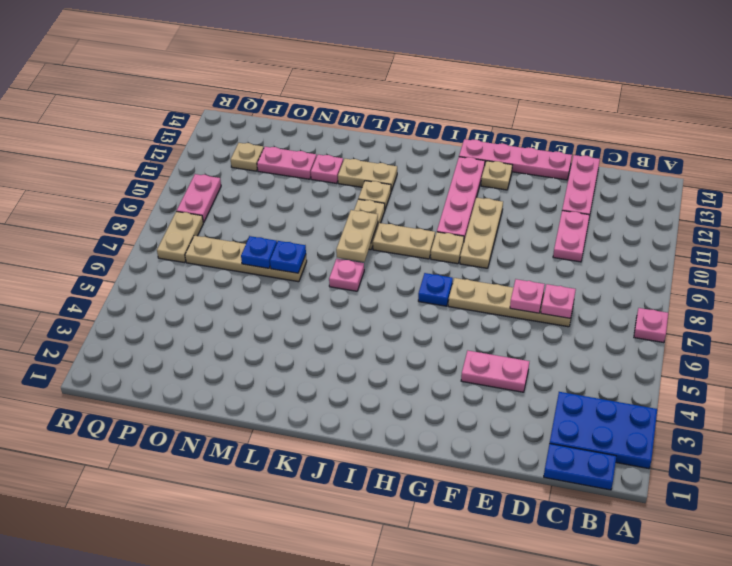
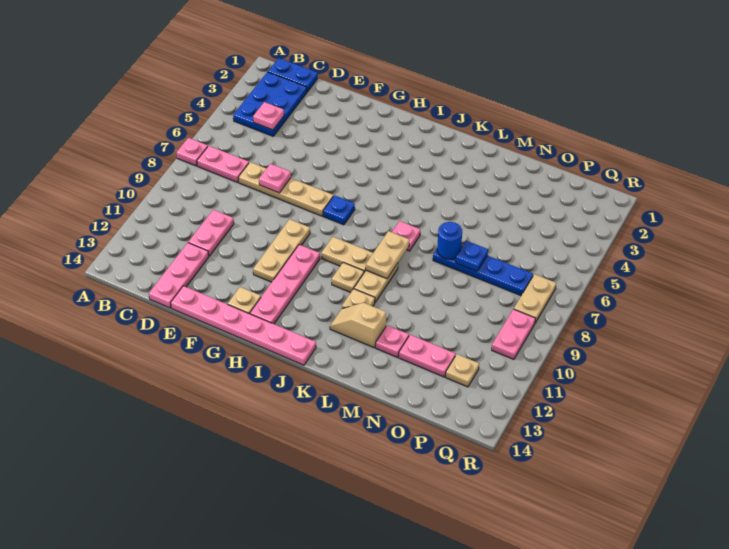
blue 2x3 plate [550,392,657,469] -> blue 2x3 plate turned to [233,72,307,136]
pink 1x1 plate [541,284,576,318] -> pink 1x1 plate moved to [253,102,284,130]
pink 1x2 plate [461,351,529,392] -> pink 1x2 plate moved to [197,146,249,183]
pink 1x4 plate [459,139,572,180] -> pink 1x6 plate [171,286,316,365]
tan 1x1 plate [431,232,464,264] -> tan 1x1 plate moved to [332,262,364,293]
tan 1x2 plate [338,159,397,191] -> tan 1x2 slope [330,303,386,348]
tan 1x4 plate [185,236,307,282] -> blue 1x4 plate [433,245,533,296]
blue 1x1 plate [270,241,306,273] -> blue 1x1 round brick [437,222,462,259]

